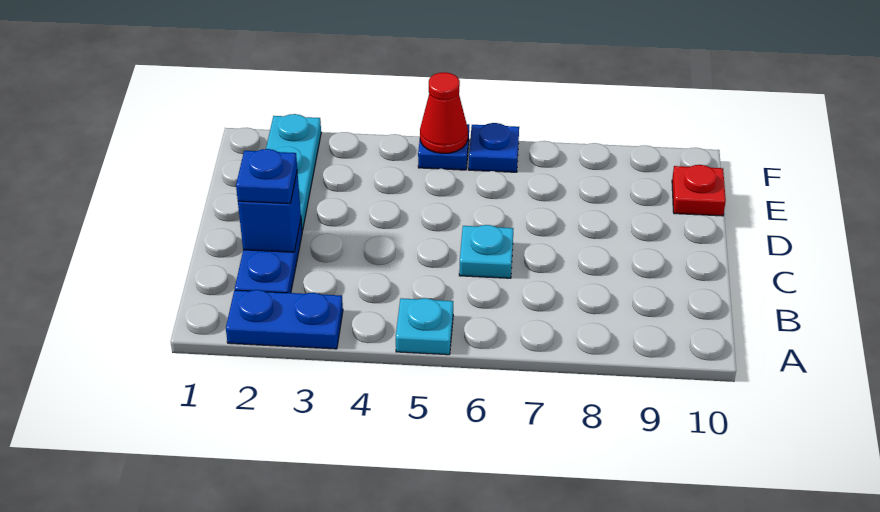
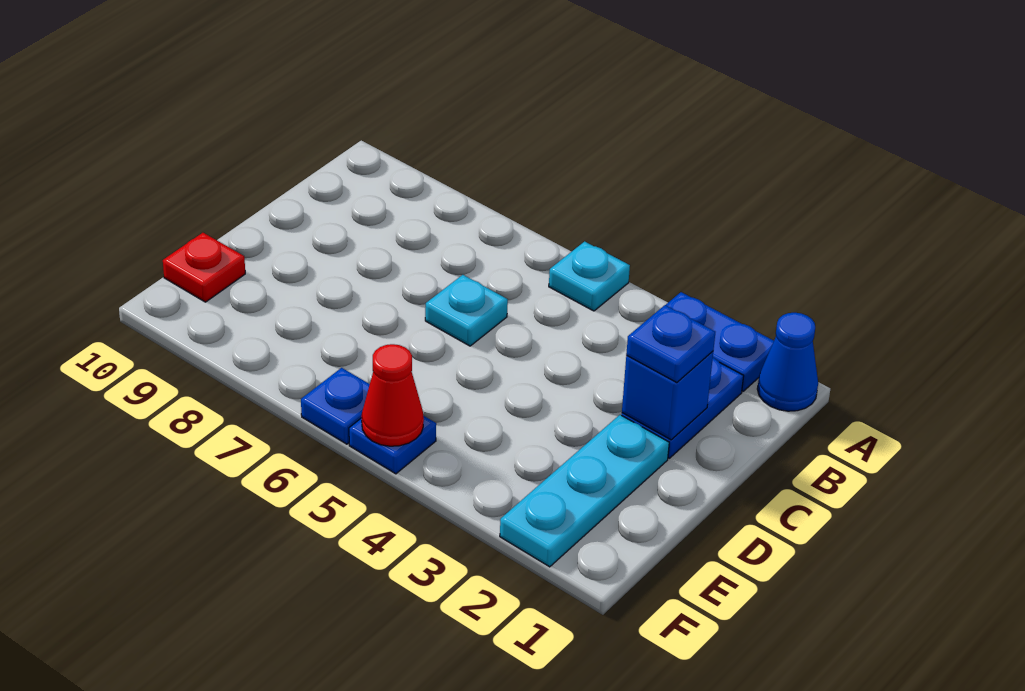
none -> blue 1x1 cone [757,313,818,411]

